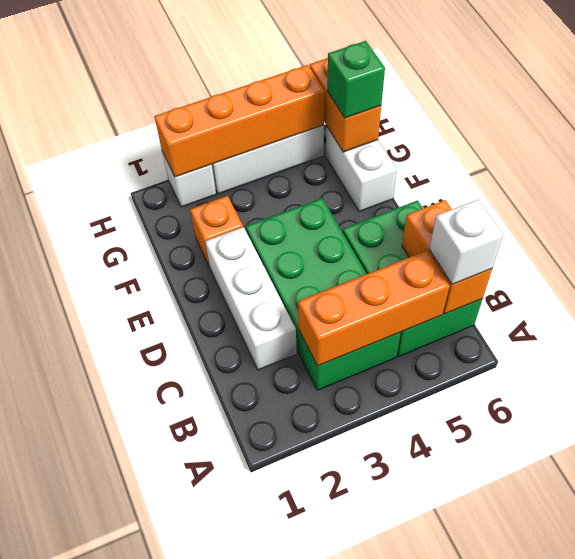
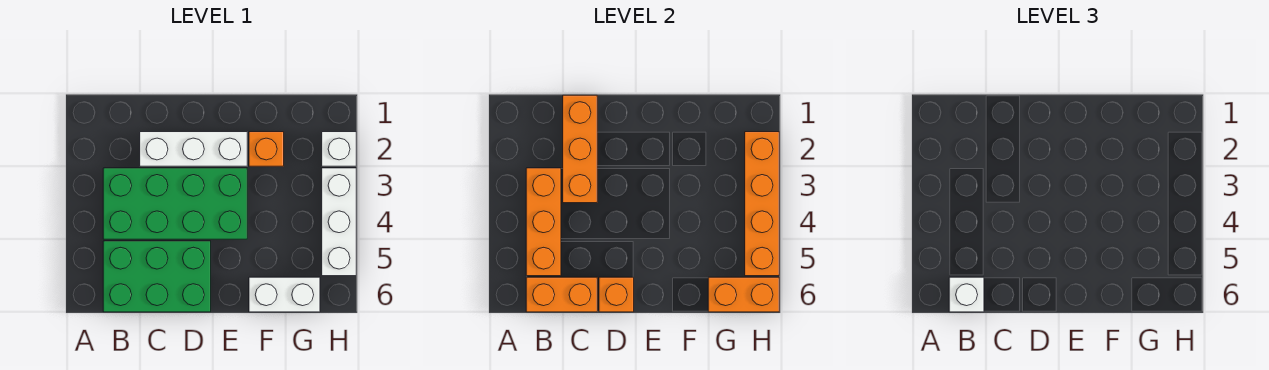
none -> orange 1x3 brick [563,95,597,203]
none -> orange 1x1 brick [599,277,634,312]
green 1x1 brick [327,41,385,118] -> none

